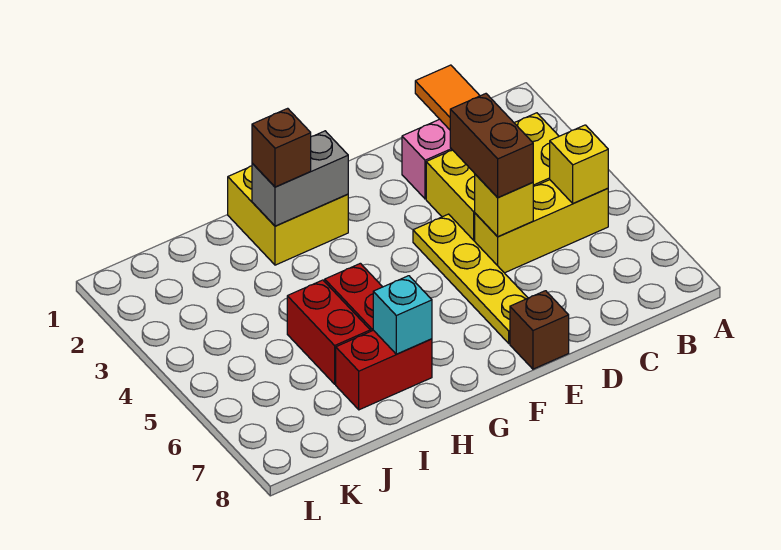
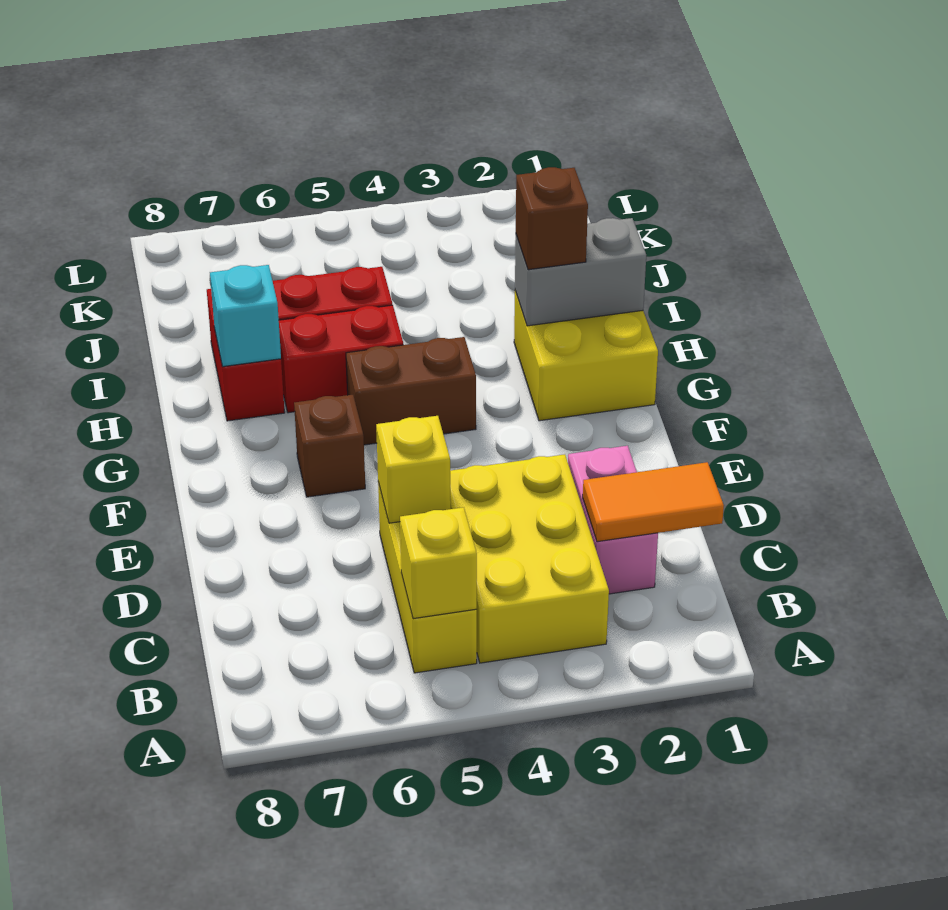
brown 1x2 brick [450,94,533,198] -> brown 1x2 brick moved to [346,337,476,445]
yellow 1x4 plate [413,214,528,343] -> none
brown 1x1 brick [510,291,569,369] -> brown 1x1 brick moved to [294,395,365,497]
grey 1x2 brick [252,131,348,226] -> grey 1x2 brick turned to [515,218,646,326]

